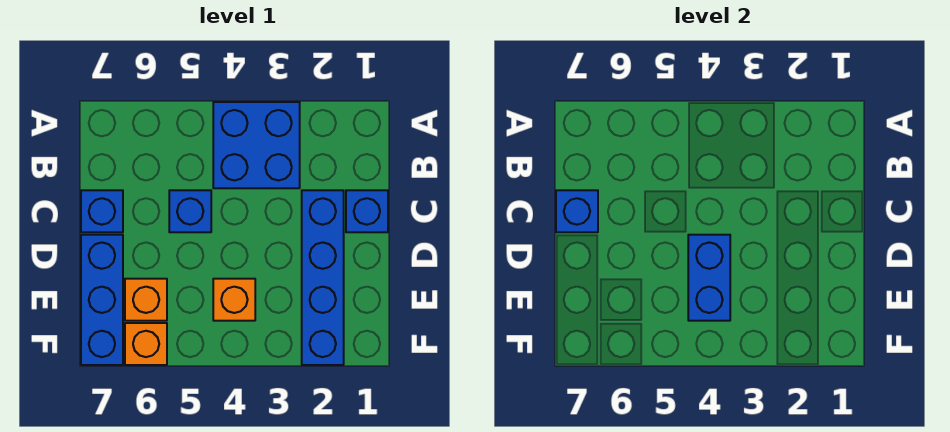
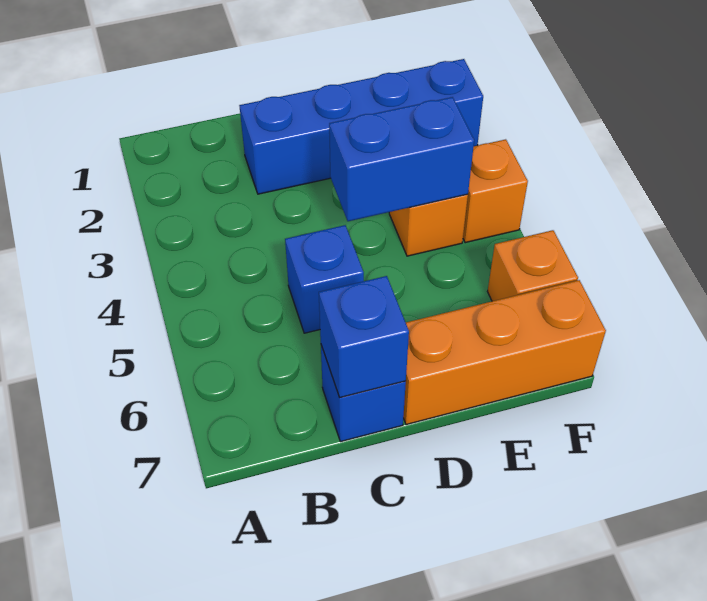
blue 2x2 brick [213,102,300,188] -> none
blue 1x1 brick [346,190,388,232] -> none
blue 1x3 brick [81,235,123,365] -> orange 1x3 brick [403,280,606,425]
orange 1x1 brick [125,279,167,321] -> orange 1x1 brick moved to [463,139,528,243]

